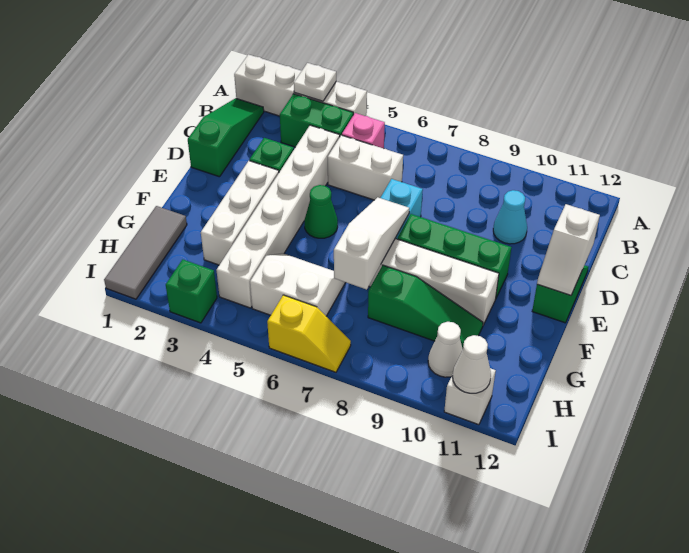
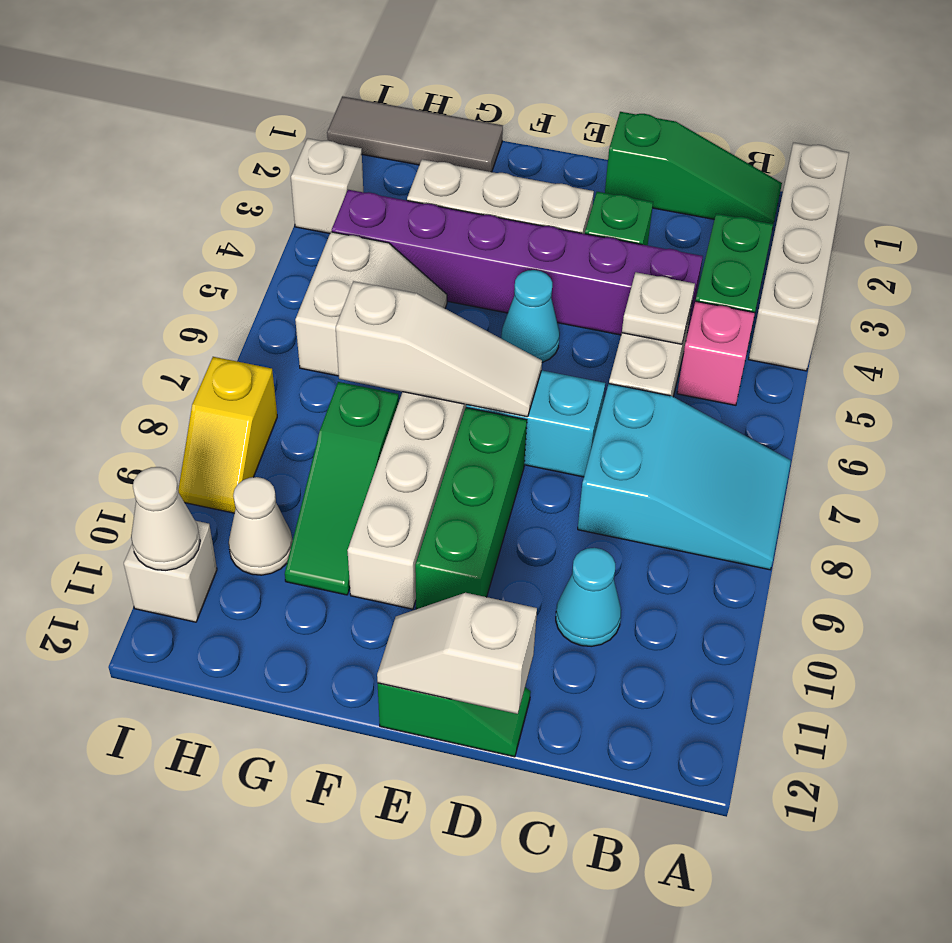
white 1x1 plate [294,63,336,101] -> white 1x1 plate moved to [622,272,695,344]
none -> cyan 2x3 slope [578,384,791,570]
white 1x6 brick [216,125,340,308] -> purple 1x6 brick [332,190,703,335]
green 1x1 cone [304,185,338,238] -> cyan 1x1 cone [501,270,560,362]
green 1x1 brick [166,259,217,323] -> white 1x1 brick [291,138,363,234]
yellow 1x2 slope [267,295,351,372] -> yellow 1x2 slope moved to [178,357,277,513]

